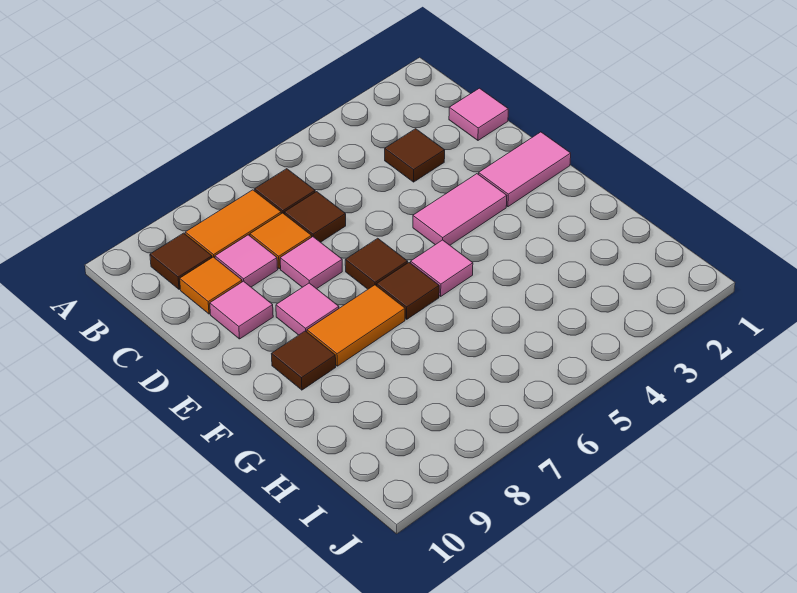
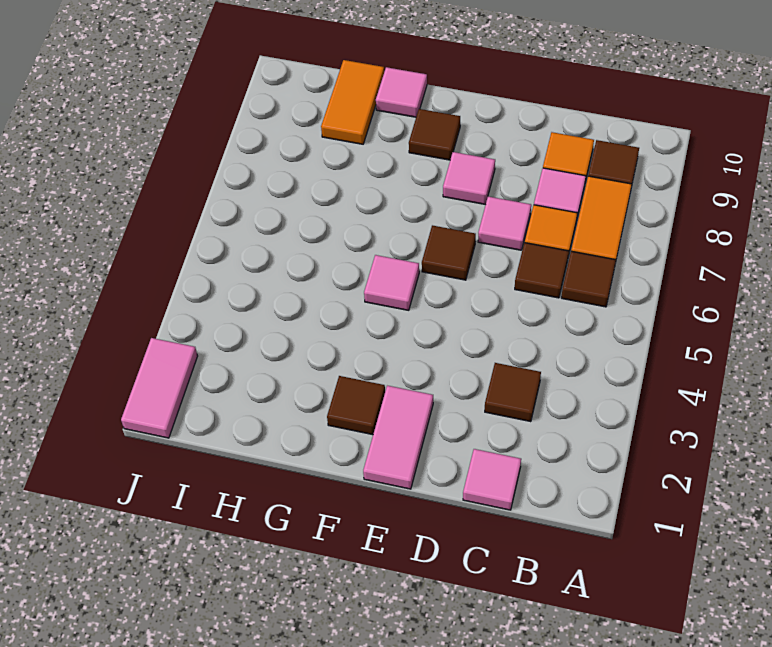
pink 1x1 tile [210,281,273,339] -> pink 1x1 tile moved to [376,67,427,117]
pink 1x2 tile [413,174,507,245] -> pink 1x2 tile moved to [121,338,198,438]
brown 1x1 tile [377,263,439,319] -> brown 1x1 tile moved to [327,376,385,435]
orange 1x2 tile [307,285,405,366] -> orange 1x2 tile moved to [321,60,384,144]

